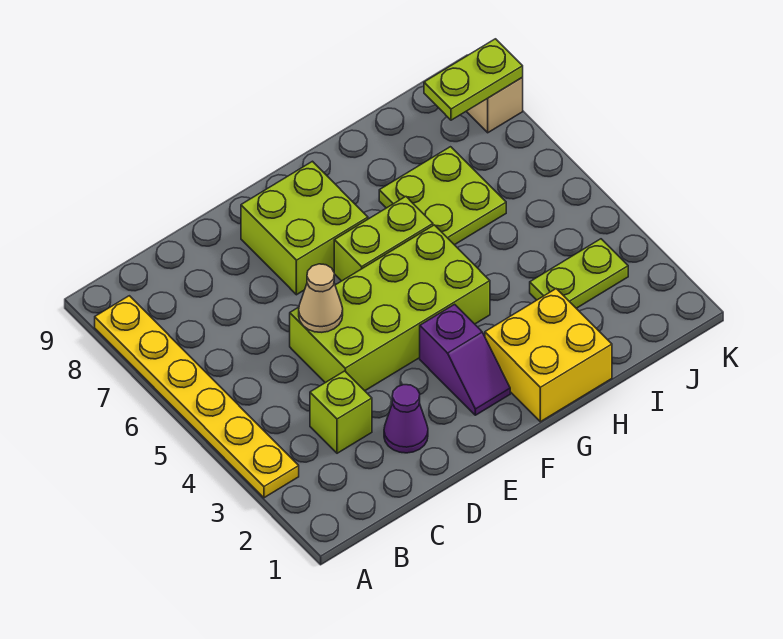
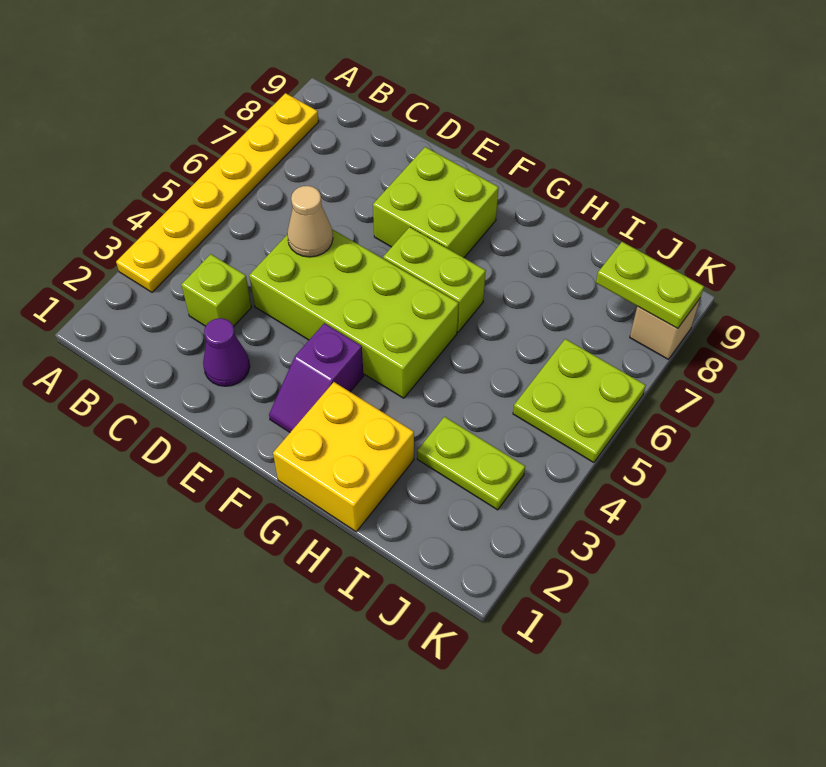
lime 2x2 plate [379,147,506,245] -> lime 2x2 plate moved to [513,339,646,463]

